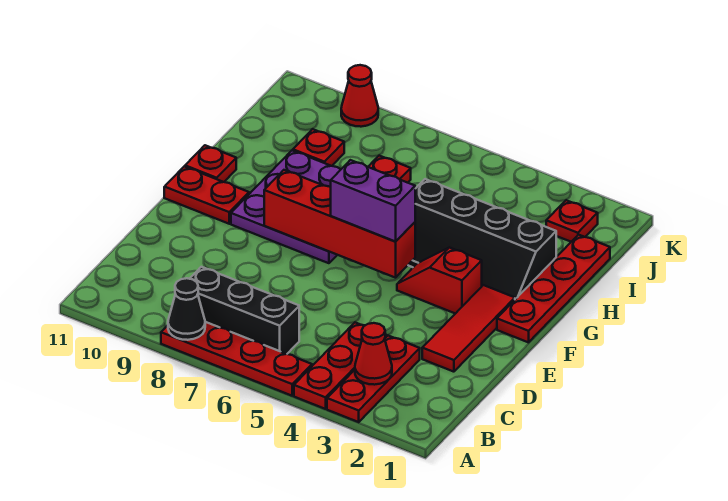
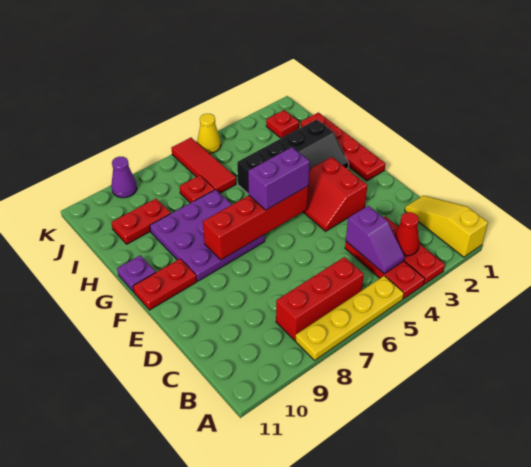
none -> yellow 1x3 slope [405,196,488,257]
red 1x4 plate [161,322,312,396] -> yellow 1x4 plate [295,276,404,360]
black 1x1 cone [168,278,205,340] -> none
none -> purple 1x2 slope [346,206,405,274]
black 1x3 brick [190,267,299,354] -> red 1x3 brick [276,257,364,340]
red 1x3 tile [422,285,515,372] -> red 1x3 tile moved to [171,138,236,193]
red 1x2 slope [397,247,482,314] -> red 2x2 slope [303,157,368,231]
red 1x1 plate [185,145,236,182] -> purple 1x1 plate [117,255,156,292]
red 1x1 plate [293,129,344,166] -> red 1x2 plate [111,199,171,244]
none -> yellow 1x1 cone [197,114,221,153]
red 1x1 cone [341,65,378,127] -> purple 1x1 cone [111,157,137,198]

